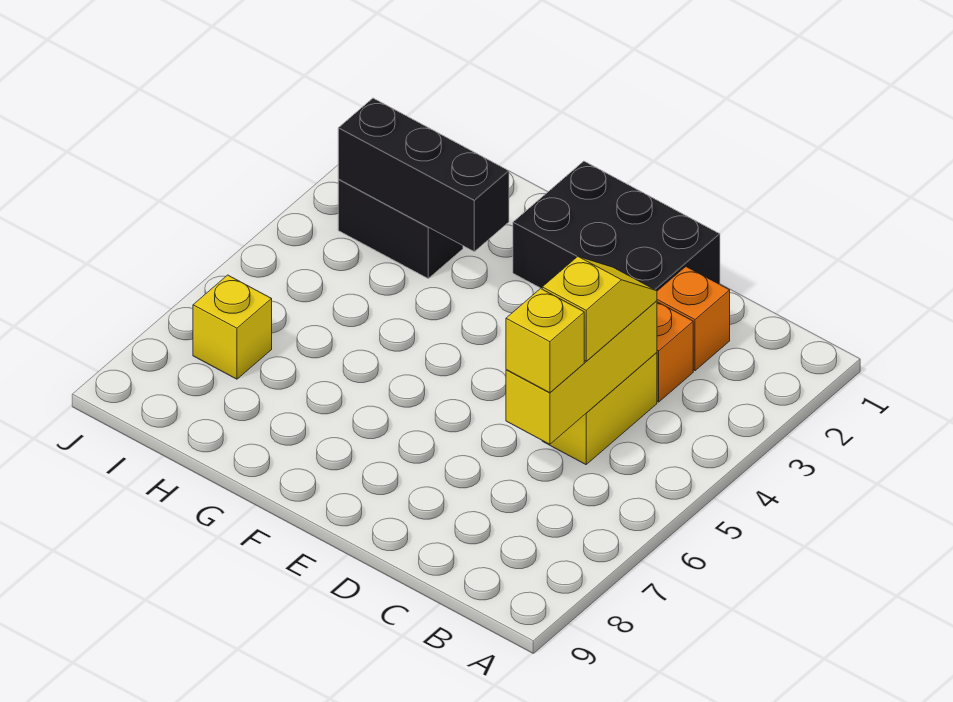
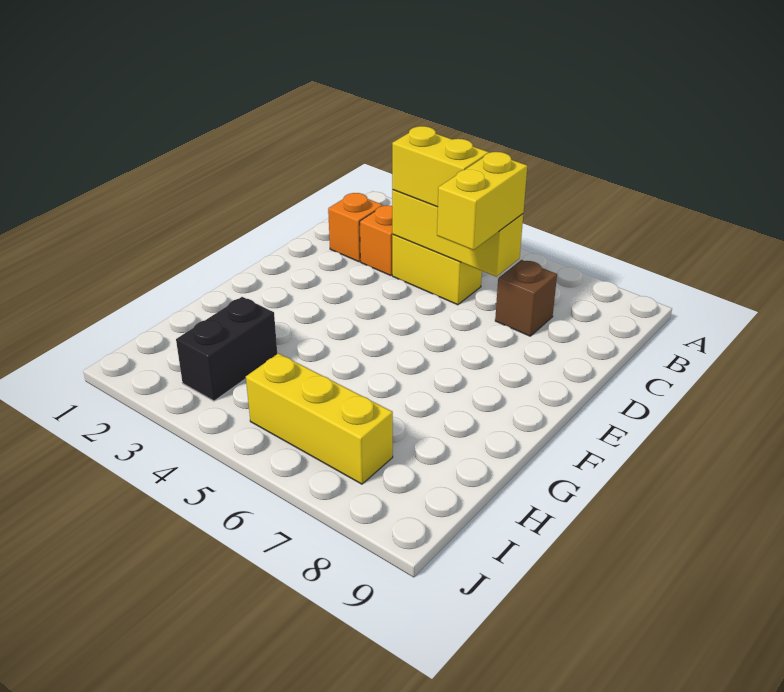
yellow 1x2 slope [542,257,657,361] -> yellow 1x2 brick [392,126,489,207]
yellow 1x1 brick [506,289,584,393] -> yellow 1x2 brick [437,152,527,250]
none -> brown 1x1 brick [495,260,557,336]
black 2x3 brick [513,161,720,291] -> none
black 1x3 brick [338,98,509,251] -> none
yellow 1x1 brick [193,275,272,379] -> yellow 1x3 brick [246,353,393,484]

